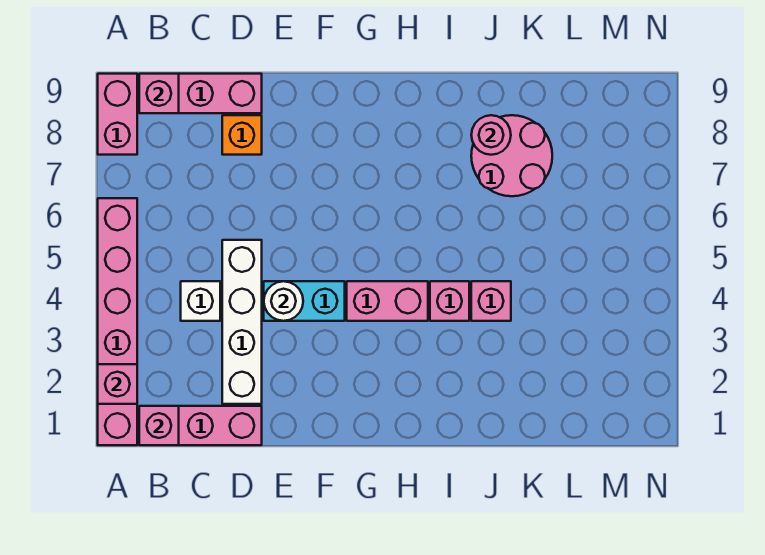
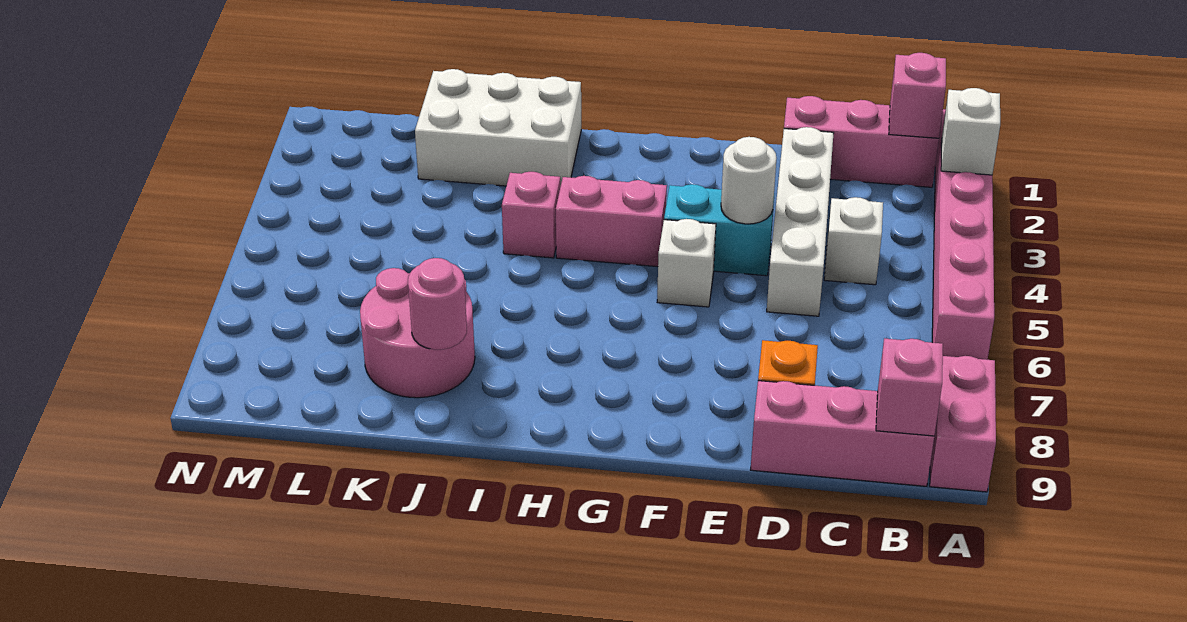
pink 1x1 brick [98,364,137,404] -> white 1x1 brick [941,88,1000,175]
none -> white 1x1 brick [657,219,716,307]
none -> white 2x3 brick [415,69,581,187]
pink 1x1 brick [471,281,511,321] -> none

